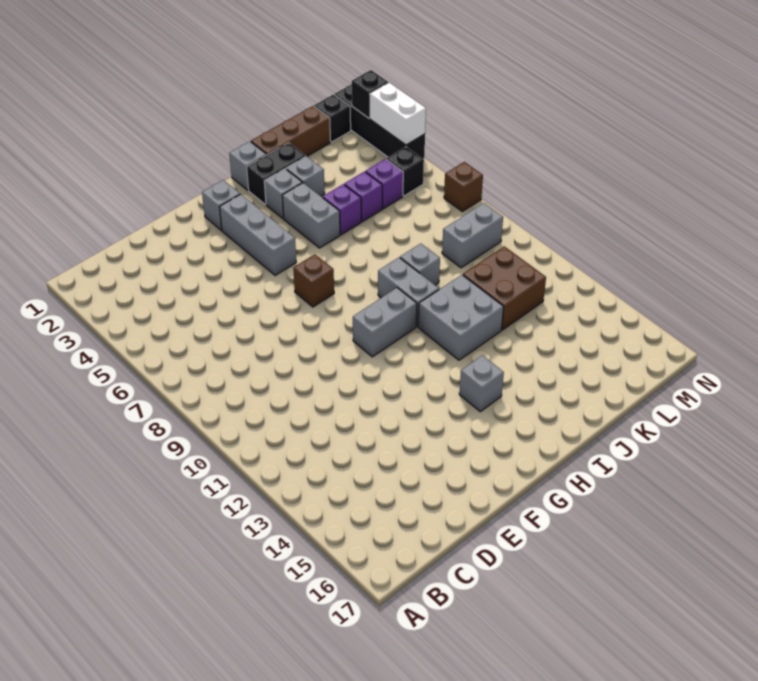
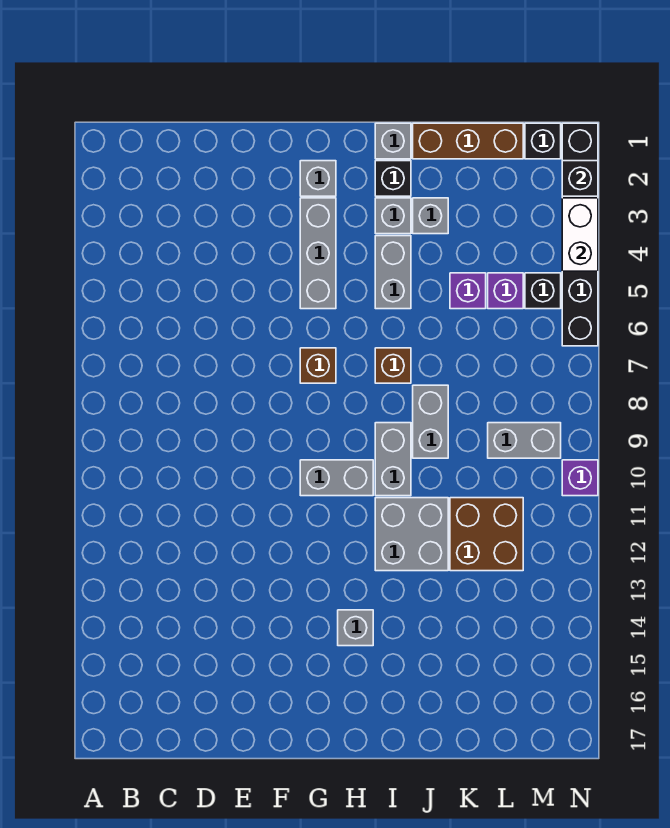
black 1x2 brick [247,143,306,204] -> black 1x1 brick [375,161,411,196]
purple 1x1 brick [323,184,361,235] -> purple 1x1 brick moved to [562,460,598,496]
grey 1x1 brick [400,243,440,285] -> grey 1x2 brick [413,385,448,458]
black 1x4 brick [334,84,425,159] -> black 1x6 brick [562,123,598,346]
brown 1x1 brick [444,162,483,212] -> brown 1x1 brick moved to [375,348,411,383]

